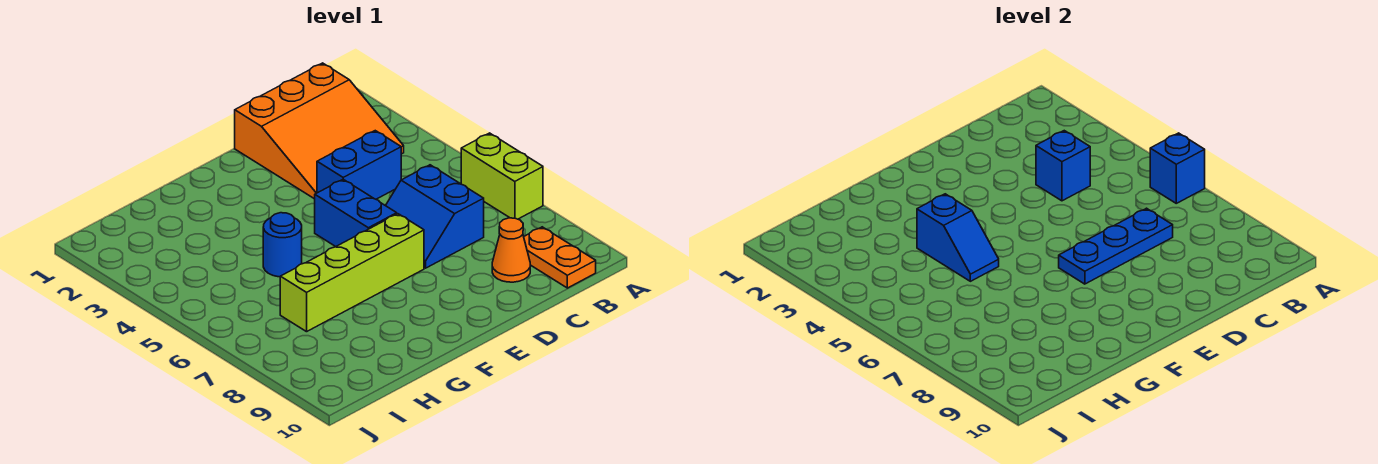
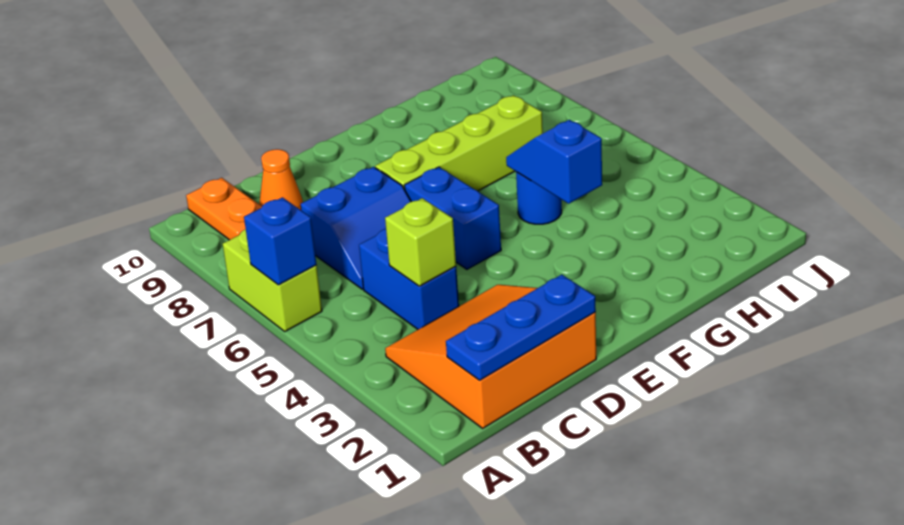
blue 1x2 brick [317,131,401,199] -> blue 1x2 brick turned to [359,229,459,329]
blue 1x1 brick [1036,131,1090,201] -> lime 1x1 brick [385,198,456,286]
blue 2x2 slope [386,165,484,268] -> blue 2x2 slope turned to [301,167,411,289]
blue 1x3 plate [1059,208,1173,284] -> blue 1x3 plate moved to [446,275,596,380]

